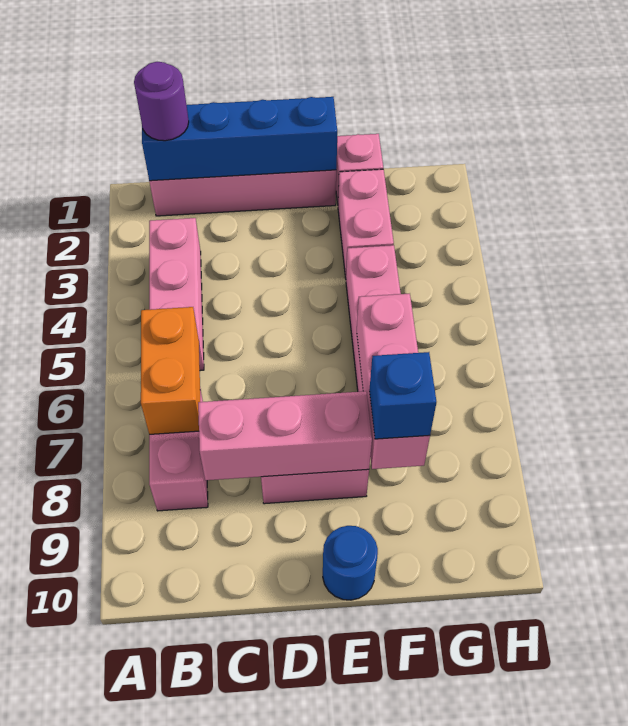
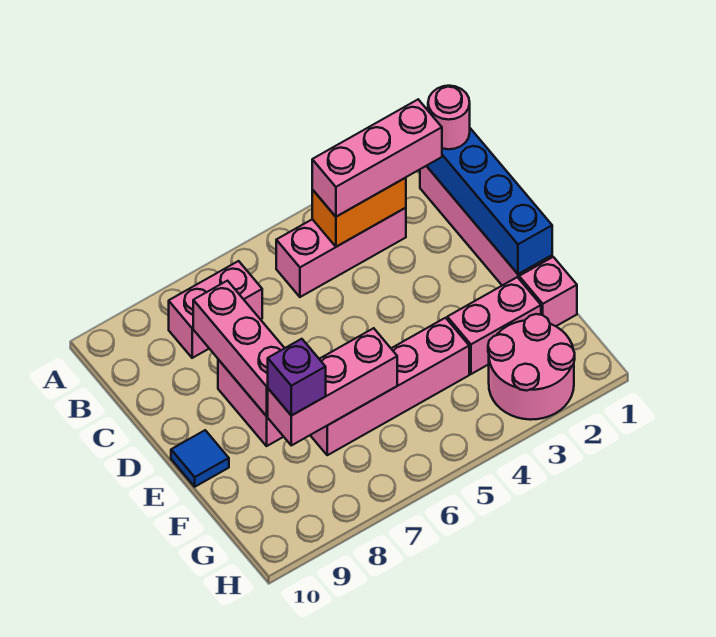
purple 1x1 round brick [134,62,189,141] -> pink 1x1 round brick [428,86,470,149]
none -> pink 1x3 brick [312,100,442,217]
orange 1x2 brick [141,307,200,434] -> orange 1x2 brick moved to [312,178,406,247]
blue 1x1 round brick [323,526,378,600] -> blue 1x1 tile [171,430,229,487]
blue 1x1 brick [369,352,436,439] -> purple 1x1 brick [268,339,326,416]
none -> pink 2x2 round brick [488,314,575,420]

